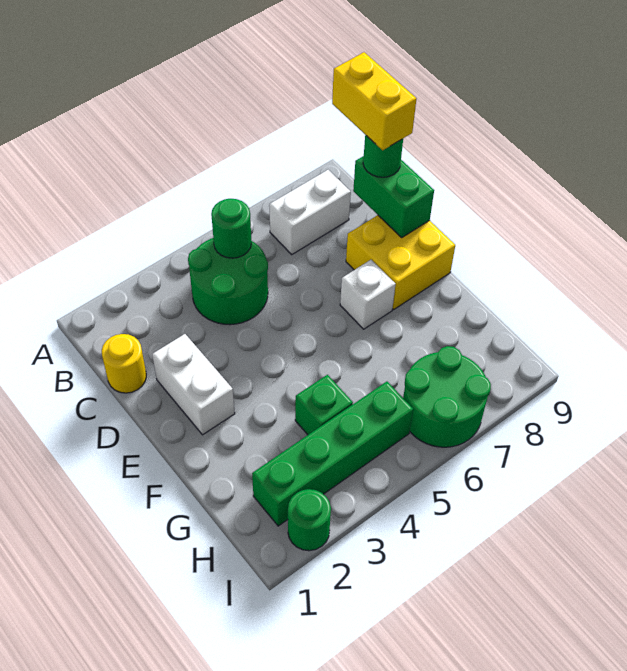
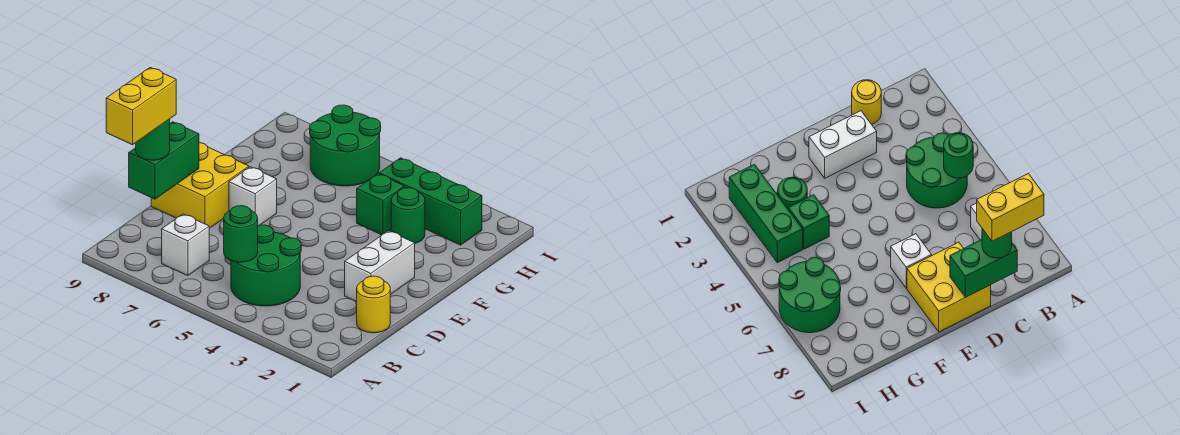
white 1x2 brick [269,170,351,254] -> white 1x1 brick [162,214,209,276]
green 1x4 brick [252,382,413,526] -> green 1x3 brick [379,158,482,245]
green 1x1 round brick [288,489,331,551] -> green 1x1 round brick moved to [391,188,425,243]

